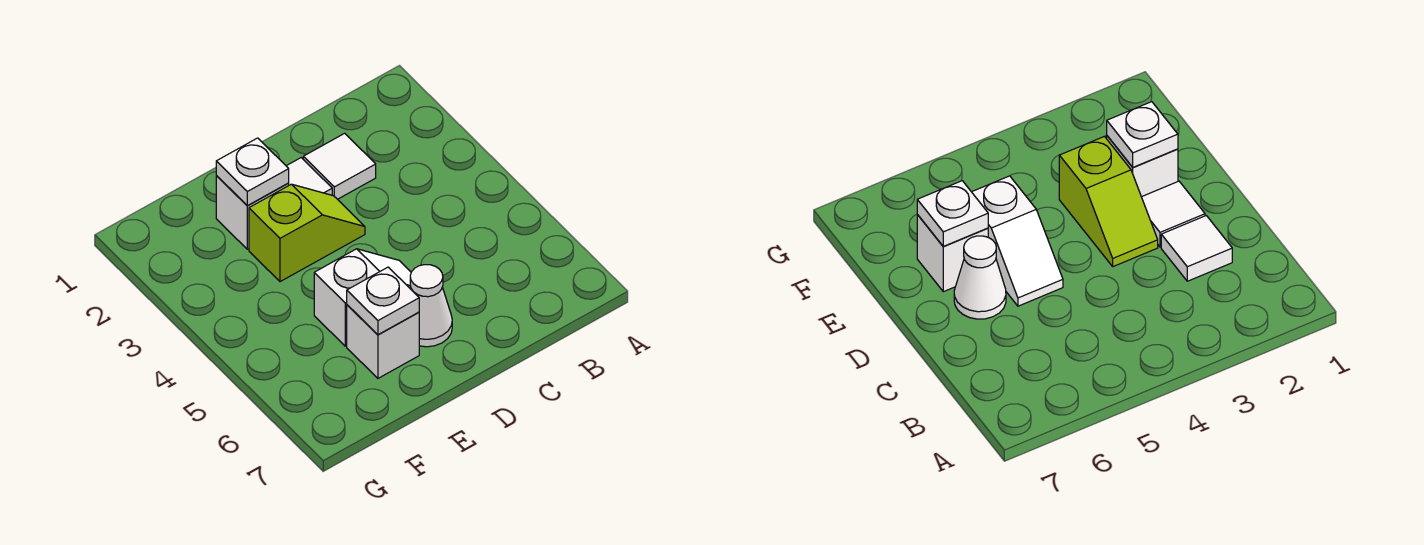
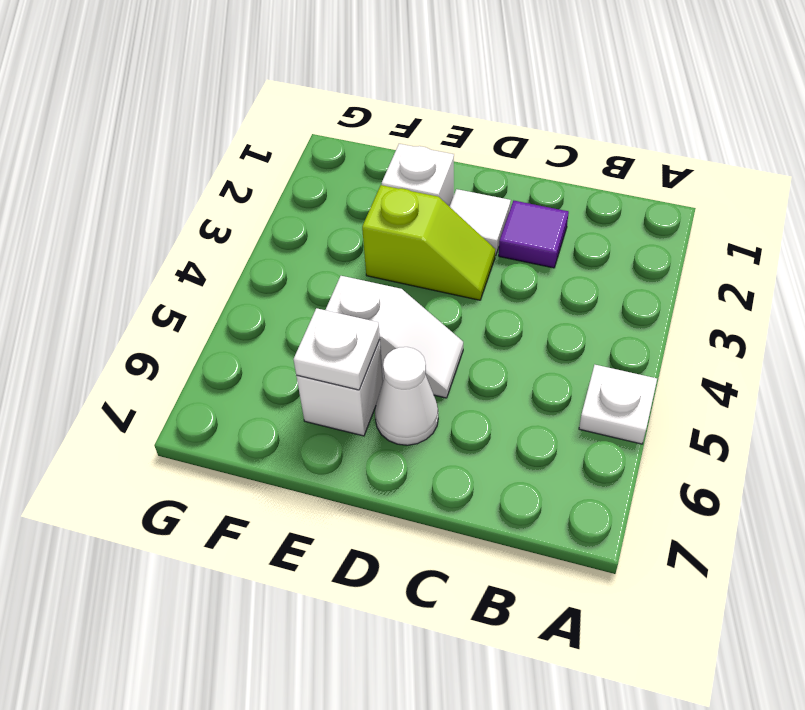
white 1x1 tile [303,133,376,199] -> purple 1x1 tile [499,201,569,268]
white 1x1 plate [216,138,289,206] -> white 1x1 plate moved to [579,365,657,444]

